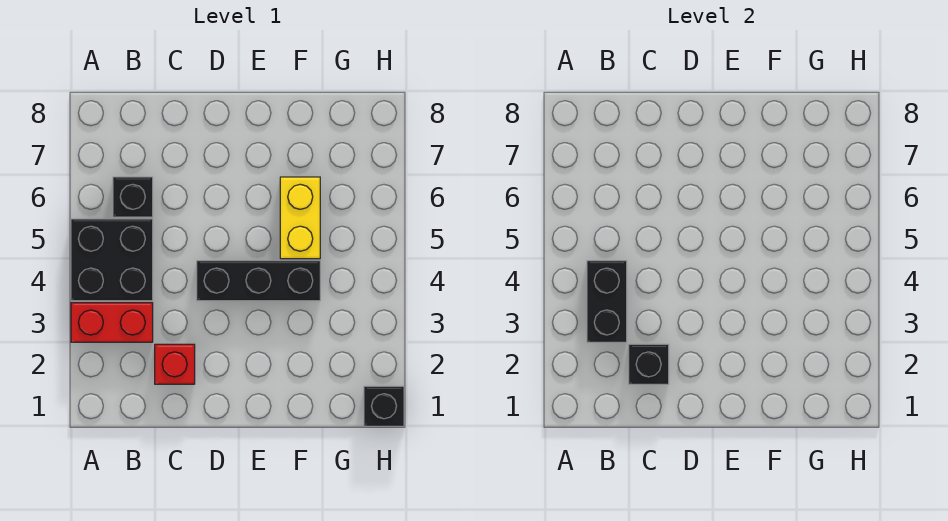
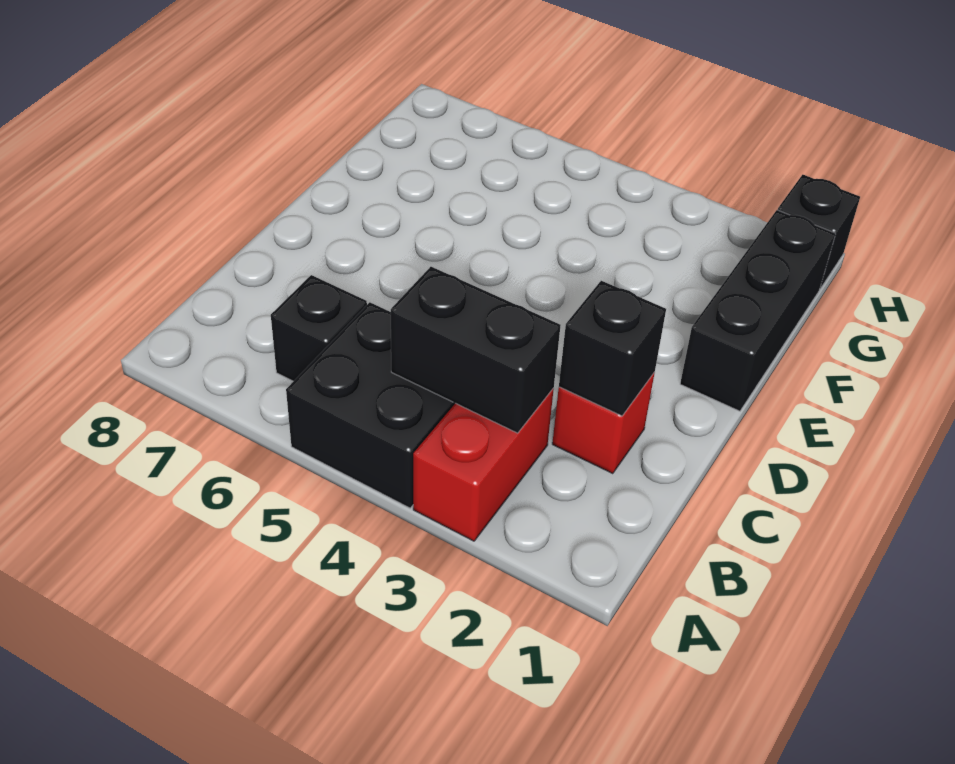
black 1x3 brick [197,261,320,301] -> black 1x3 brick moved to [680,210,836,411]
yellow 1x2 brick [280,177,320,259] -> none

